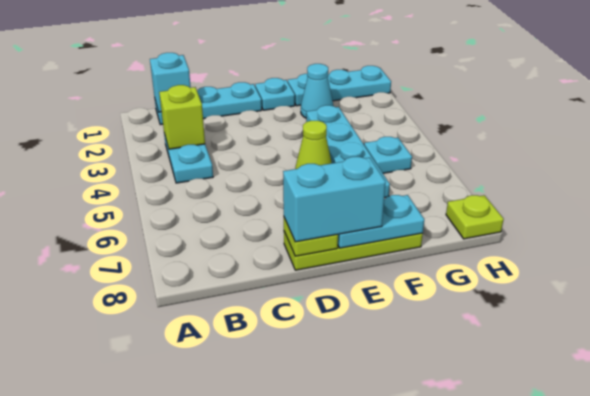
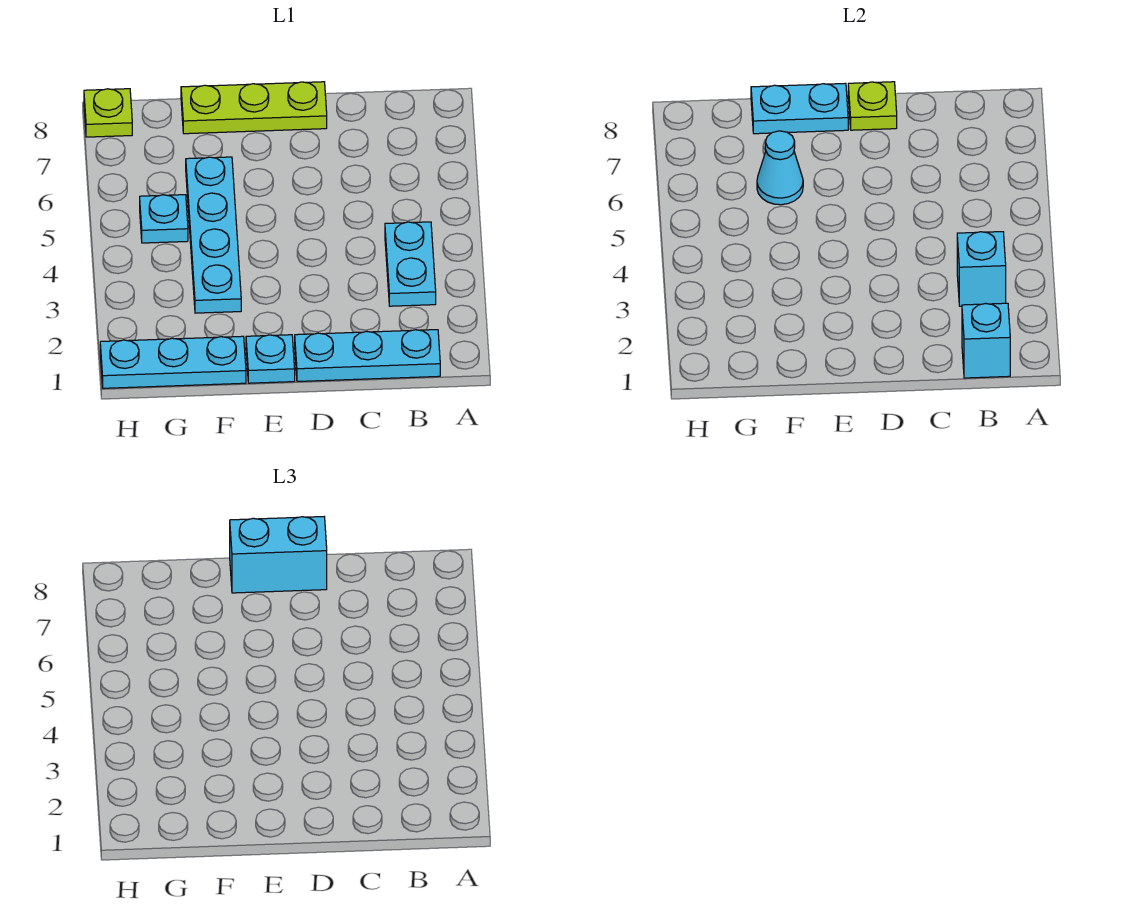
lime 1x1 brick [159,85,205,149] -> cyan 1x1 brick [957,232,1006,306]
lime 1x1 cone [295,121,332,169] -> none
cyan 1x1 cone [301,64,333,118] -> cyan 1x1 cone moved to [757,131,803,205]

